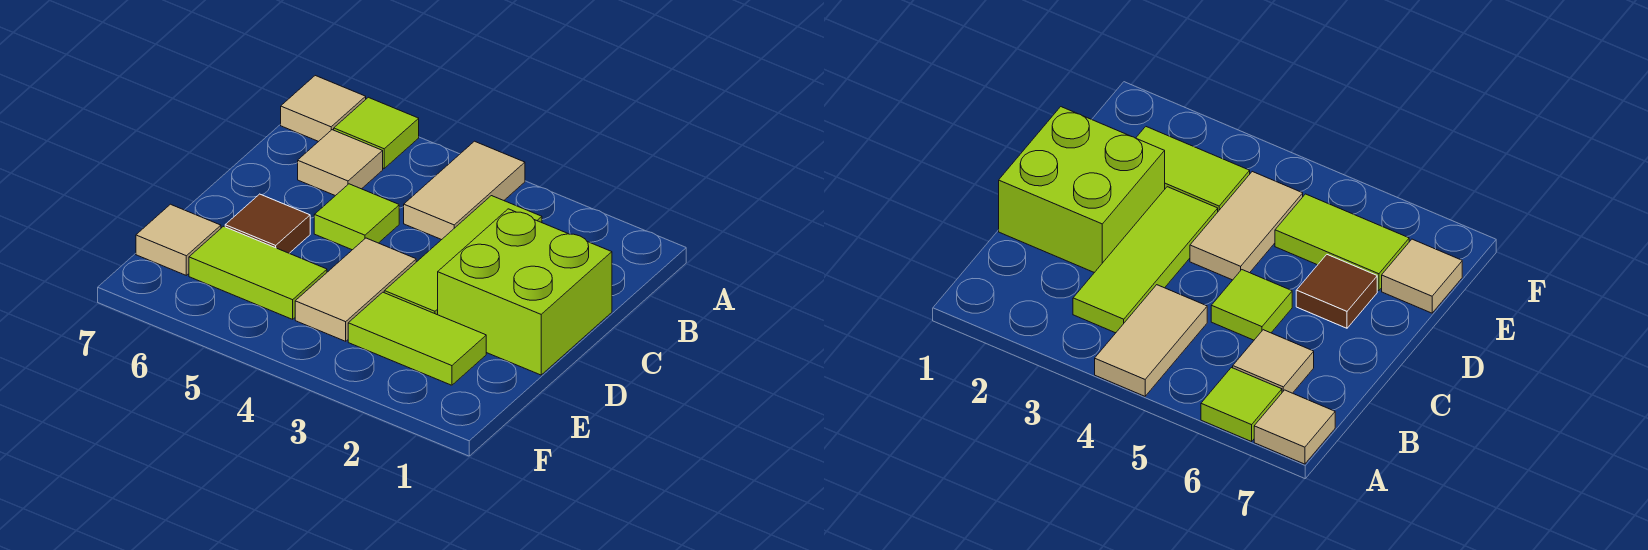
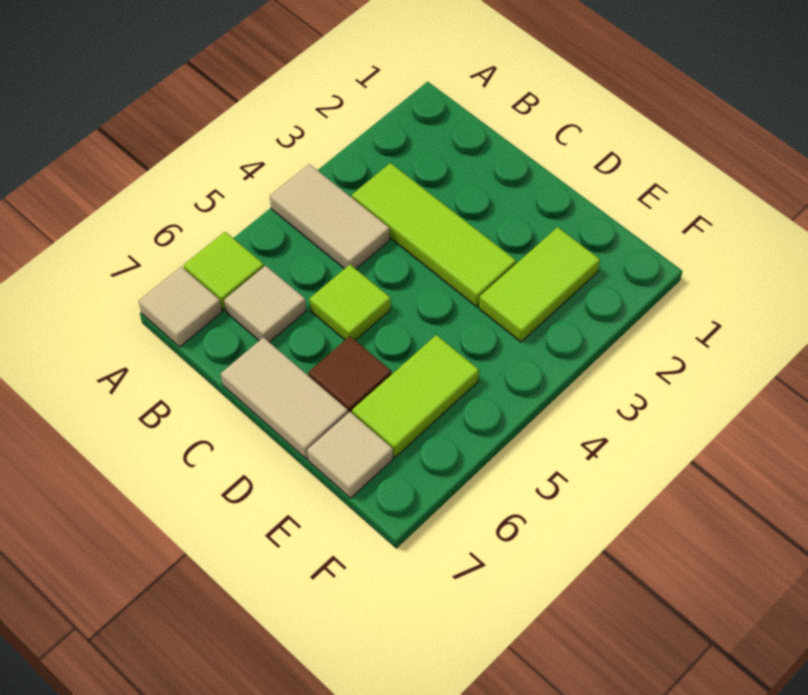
lime 2x2 brick [438,209,612,375] -> none
tan 1x2 tile [295,238,416,341] -> tan 1x2 tile moved to [221,337,348,459]

